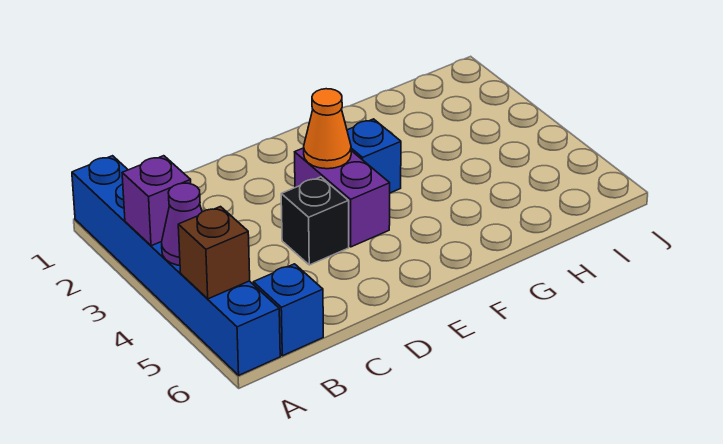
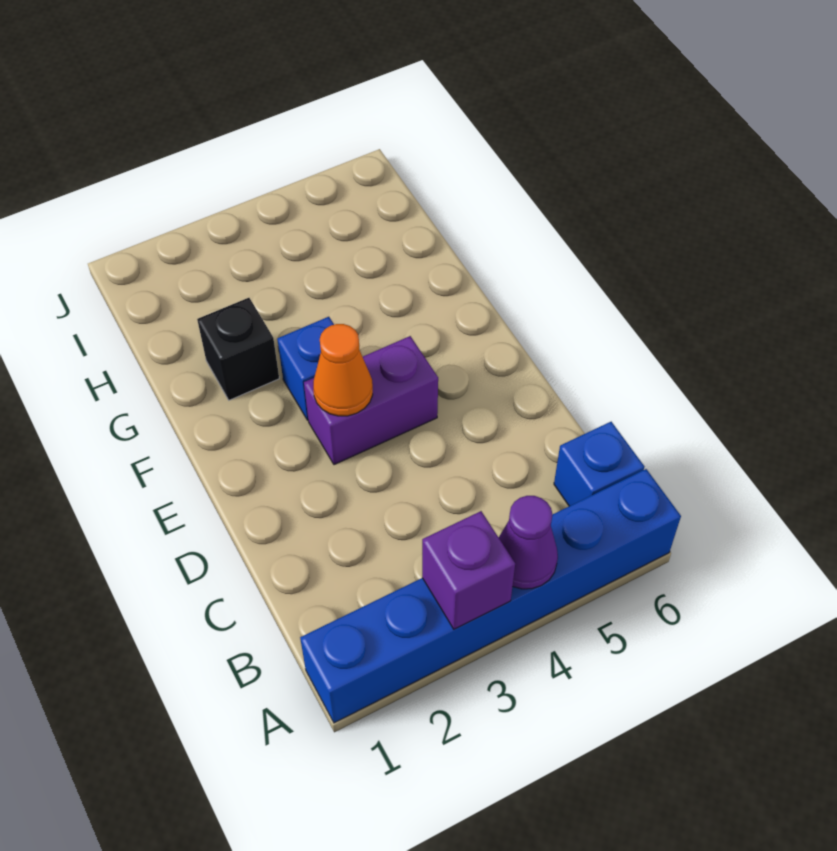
brown 1x1 brick [178,207,250,299] -> none
black 1x1 brick [281,177,349,265] -> black 1x1 brick moved to [197,298,279,400]

